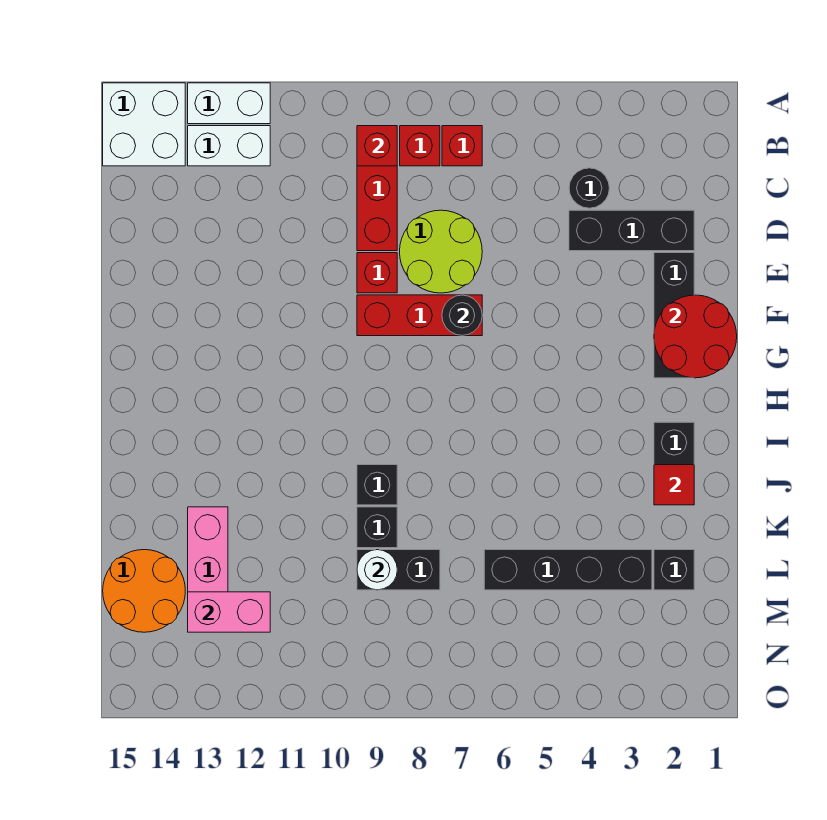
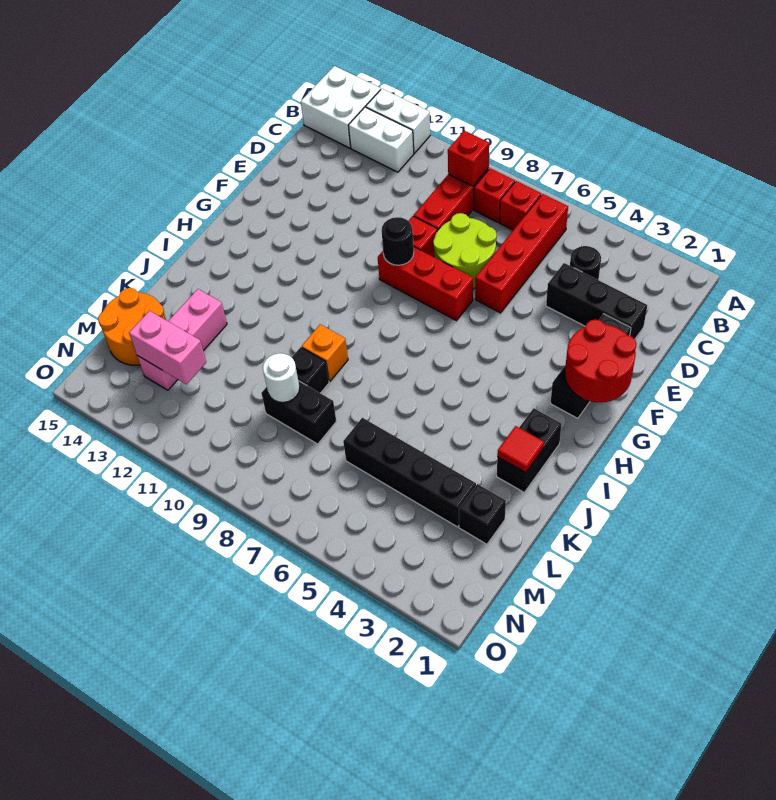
none -> red 1x4 brick [475,194,568,313]
black 1x1 round brick [442,295,482,336] -> black 1x1 round brick moved to [382,217,414,265]
black 1x1 brick [357,465,397,505] -> orange 1x1 brick [302,324,348,381]

